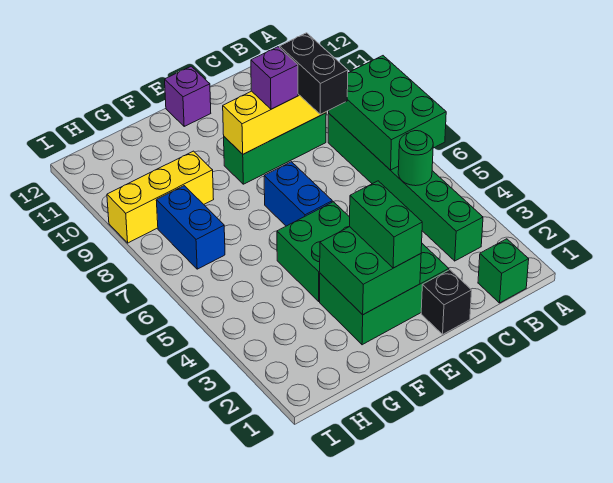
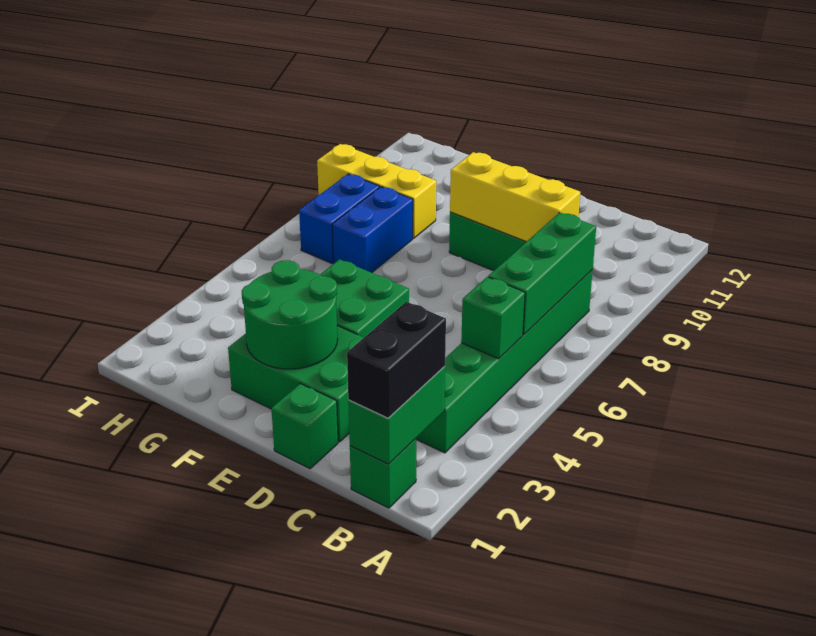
green 2x3 brick [329,56,446,170] -> green 1x3 brick [488,212,596,335]
green 1x1 round brick [398,131,433,186] -> green 1x1 brick [461,277,525,359]
black 1x2 brick [280,33,348,114] -> black 1x2 brick moved to [347,302,446,418]
black 1x1 brick [421,270,472,334] -> green 1x1 brick [271,384,338,469]
purple 1x1 brick [251,47,298,109] -> none
green 2x2 brick [320,227,421,315] -> green 2x2 round brick [242,260,338,369]
green 1x2 brick [350,181,422,268] -> green 1x2 brick moved to [348,366,445,464]
blue 1x2 brick [264,162,332,226] -> blue 1x2 brick moved to [332,187,413,273]
purple 1x1 brick [165,66,211,126] -> none

